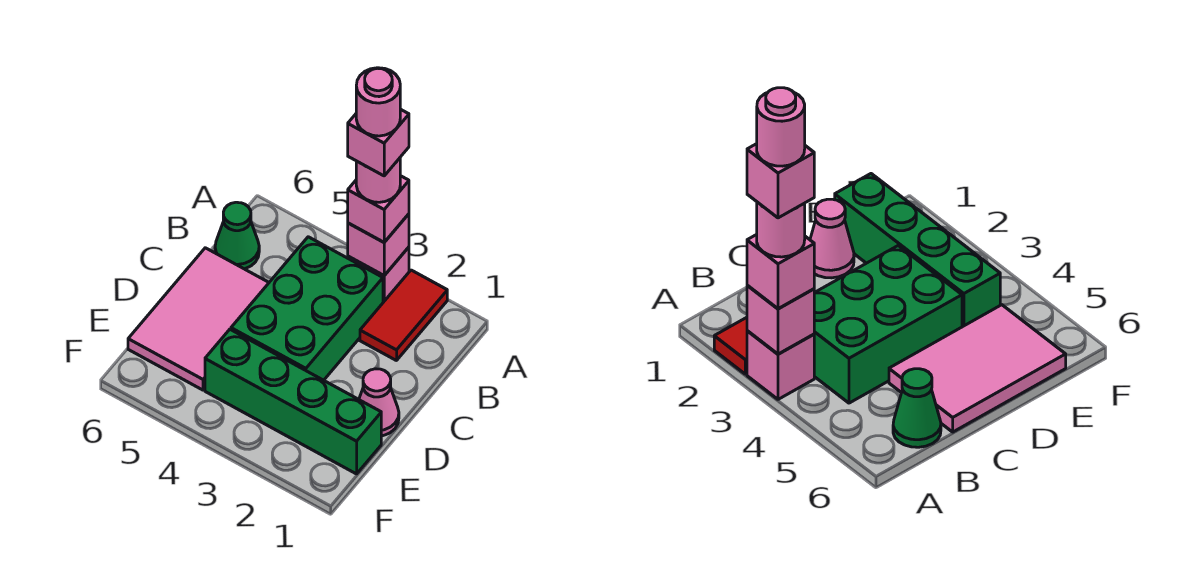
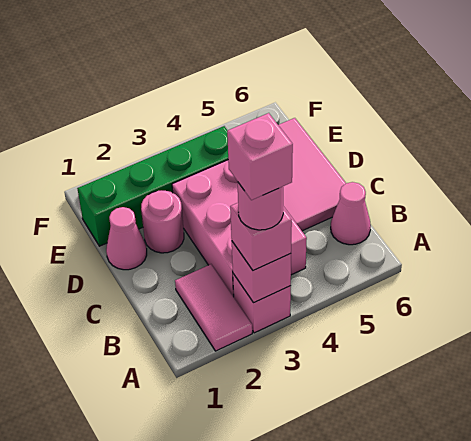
red 1x2 tile [360,270,447,361] -> pink 1x2 tile [175,264,252,351]
pink 1x1 round brick [356,68,400,136] -> pink 1x1 round brick moved to [141,191,184,253]
green 2x3 brick [231,237,383,380] -> pink 2x3 brick [172,160,307,297]
green 1x1 cone [215,202,259,269] -> pink 1x1 cone [331,182,371,245]

